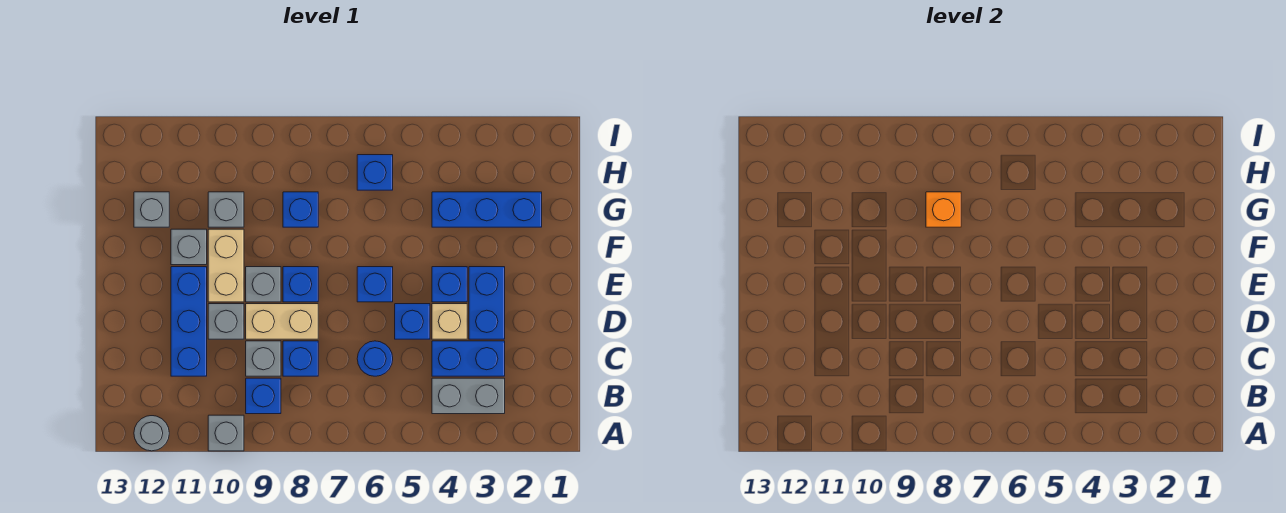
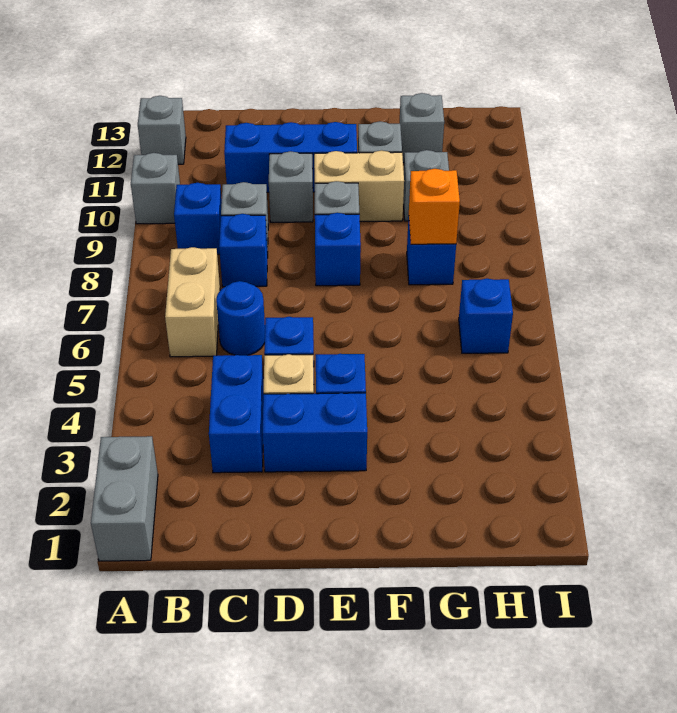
grey 1x1 round brick [134,416,169,451] -> grey 1x1 brick [138,96,186,164]
grey 1x2 brick [432,378,505,414] -> grey 1x2 brick moved to [91,436,158,561]
tan 1x2 brick [246,304,318,339] -> tan 1x2 brick moved to [165,247,220,357]
blue 1x1 brick [357,267,393,302] -> none
blue 1x3 brick [432,192,542,227] -> none

